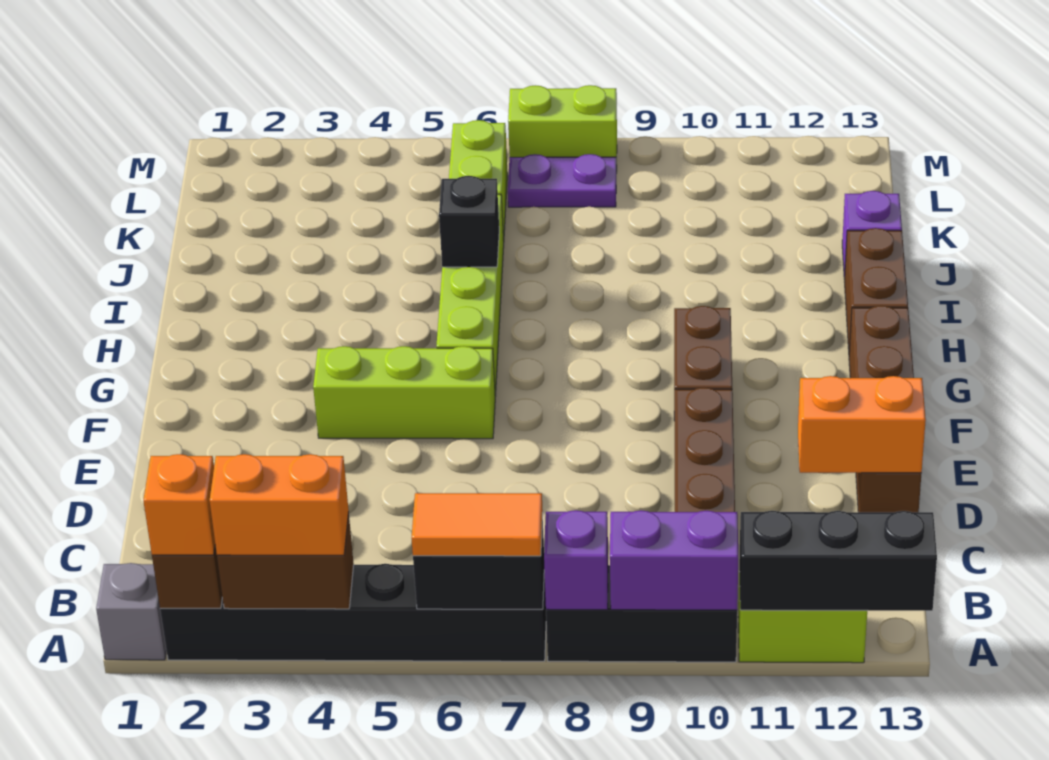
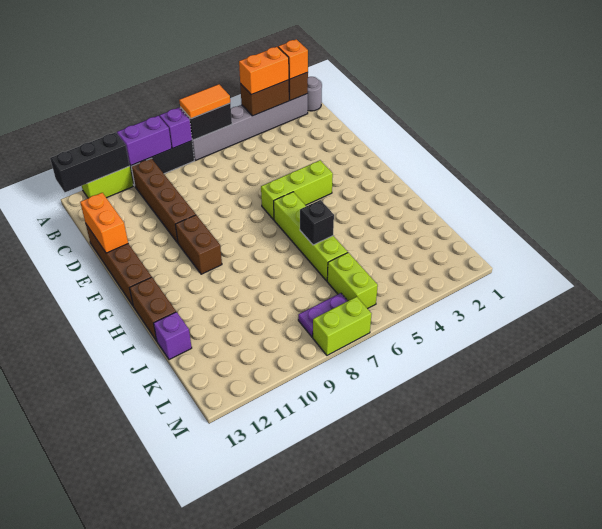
grey 1x1 brick [96,563,166,660] -> grey 1x1 round brick [307,77,322,111]
black 1x6 brick [160,564,546,661] -> grey 1x6 brick [192,94,308,160]
orange 1x2 brick [798,376,926,473] -> orange 1x2 brick turned to [80,193,128,253]

